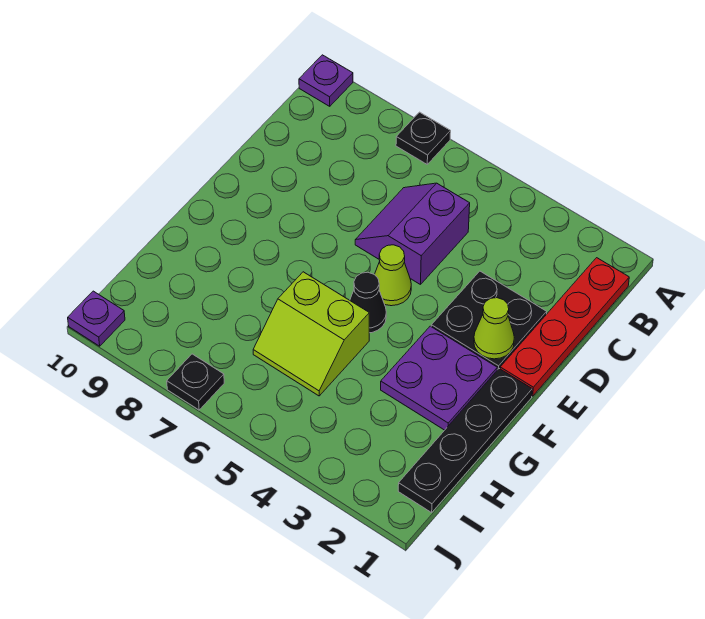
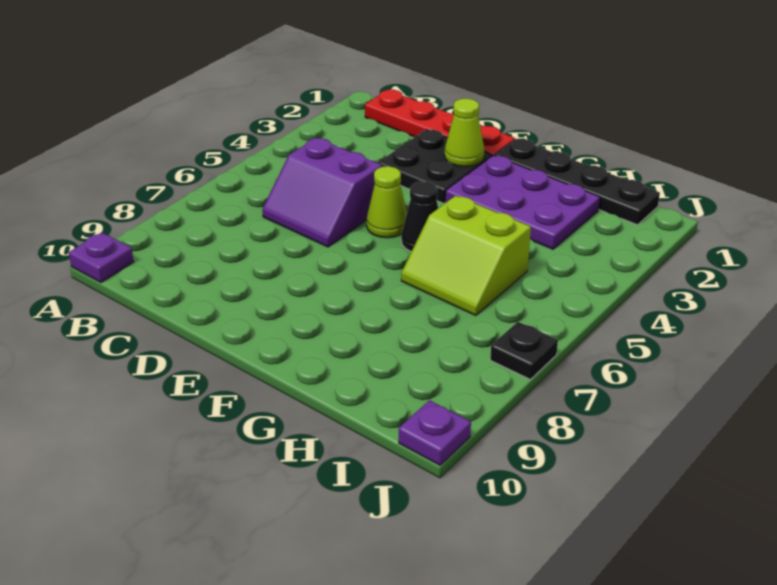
black 1x1 plate [396,112,451,164] -> none
purple 2x2 plate [381,326,497,430] -> purple 2x3 plate [445,155,600,249]
lime 2x2 slope [253,272,369,396] -> lime 2x2 slope turned to [401,196,531,316]

